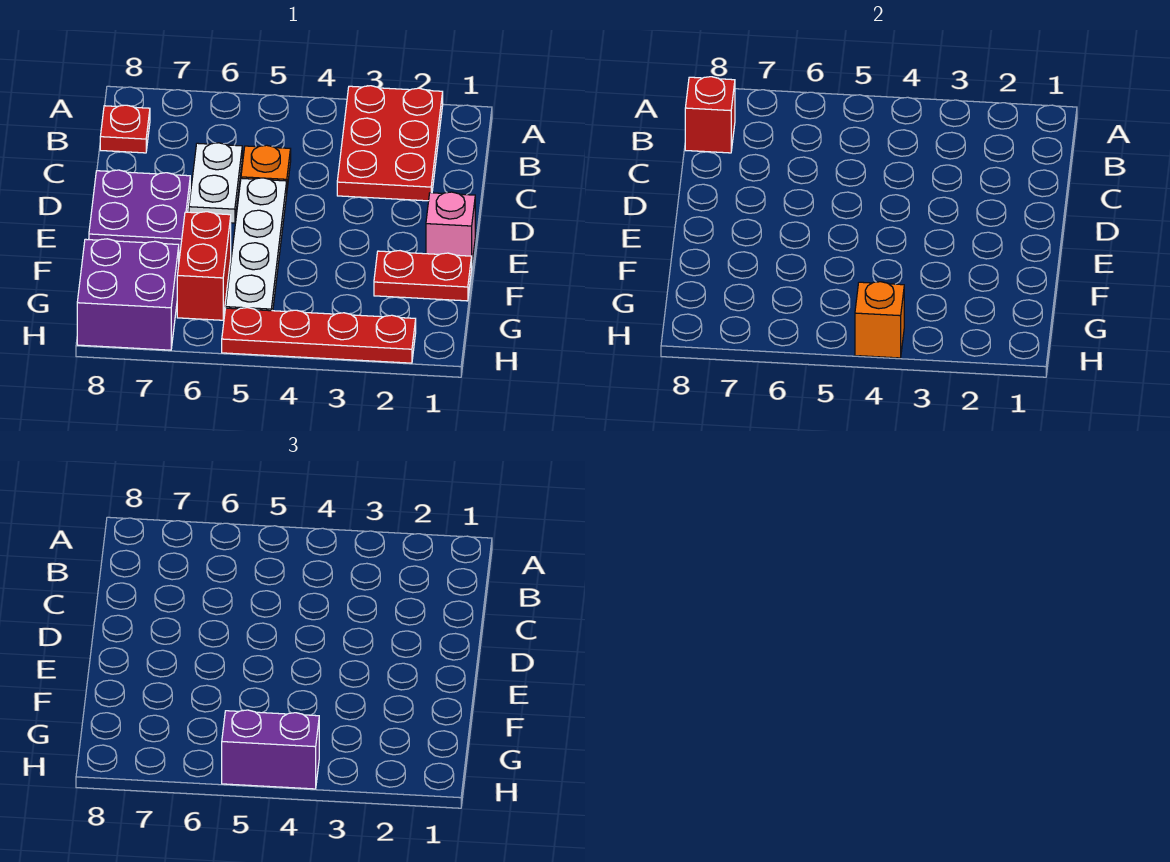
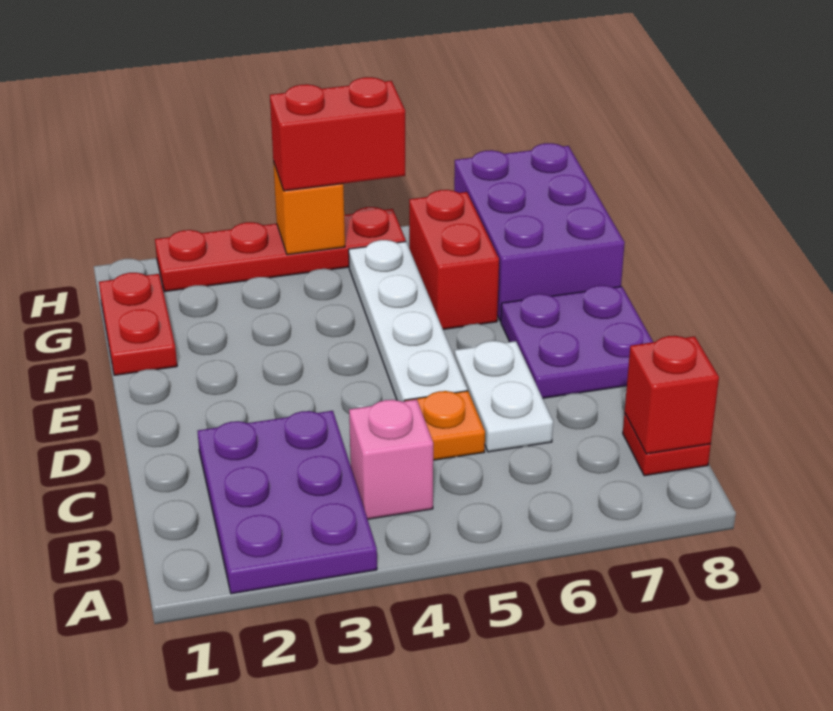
red 2x3 plate [337,86,443,201] -> purple 2x3 plate [198,411,377,594]
pink 1x1 brick [426,192,475,262] -> pink 1x1 brick moved to [349,399,433,519]
red 1x2 plate [374,251,472,301] -> red 1x2 plate turned to [99,273,177,375]
purple 2x2 brick [77,239,179,350] -> purple 2x3 brick [454,143,625,321]
purple 1x2 brick [222,710,319,789] -> red 1x2 brick [270,77,405,191]

